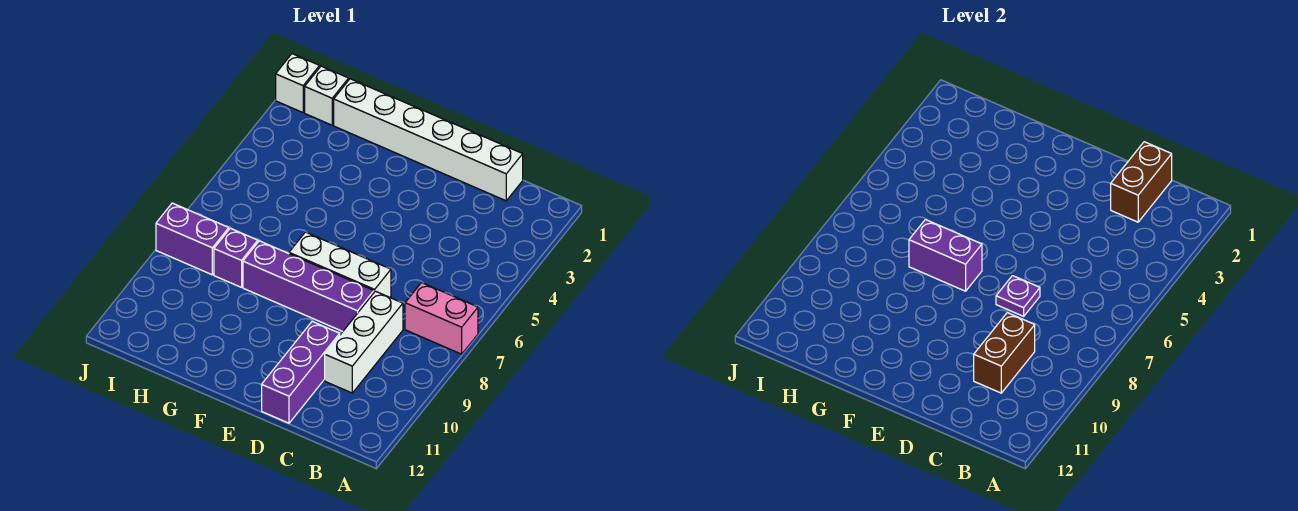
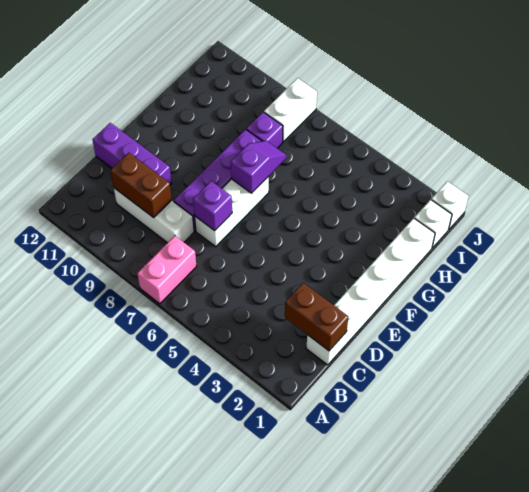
purple 1x1 plate [996,276,1040,316] -> purple 1x1 brick [193,181,232,231]
purple 1x2 brick [909,220,982,291] -> purple 1x2 slope [231,141,286,194]
purple 1x2 brick [156,203,229,275] -> white 1x2 brick [264,78,317,142]

